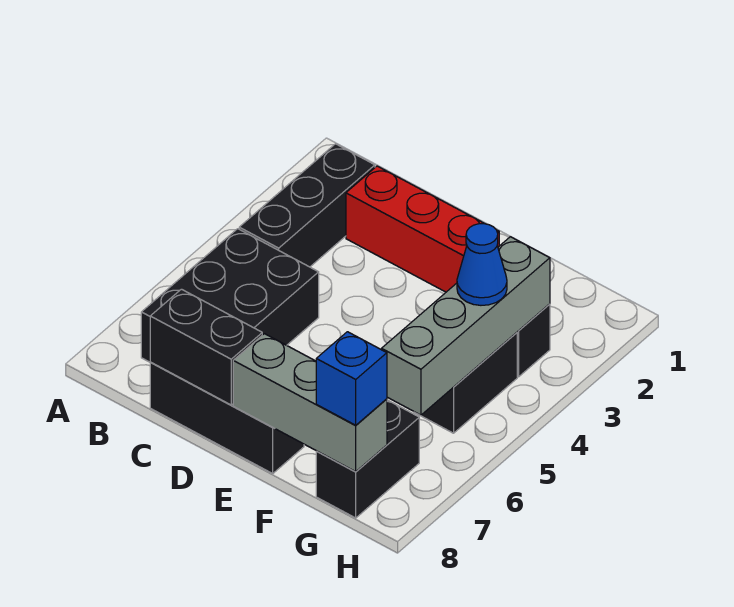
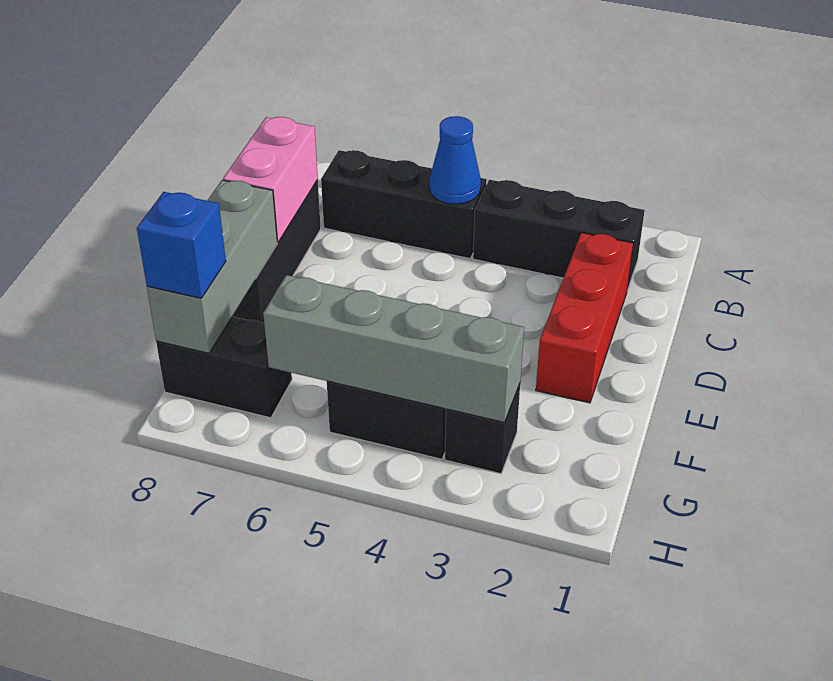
black 2x3 brick [141,229,319,363] -> black 1x3 brick [321,150,487,259]
black 1x2 brick [150,289,262,405] -> pink 1x2 brick [223,117,318,242]
blue 1x1 cone [457,224,507,305] -> blue 1x1 cone moved to [429,116,481,204]

